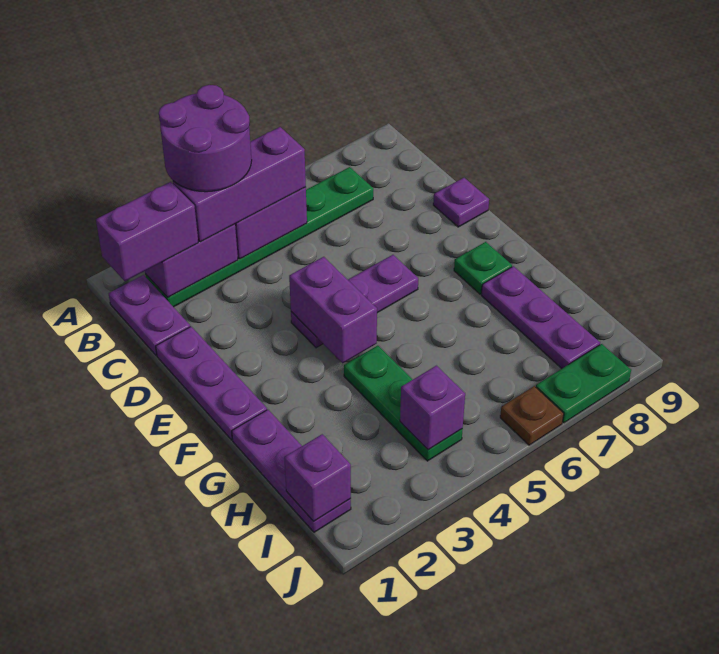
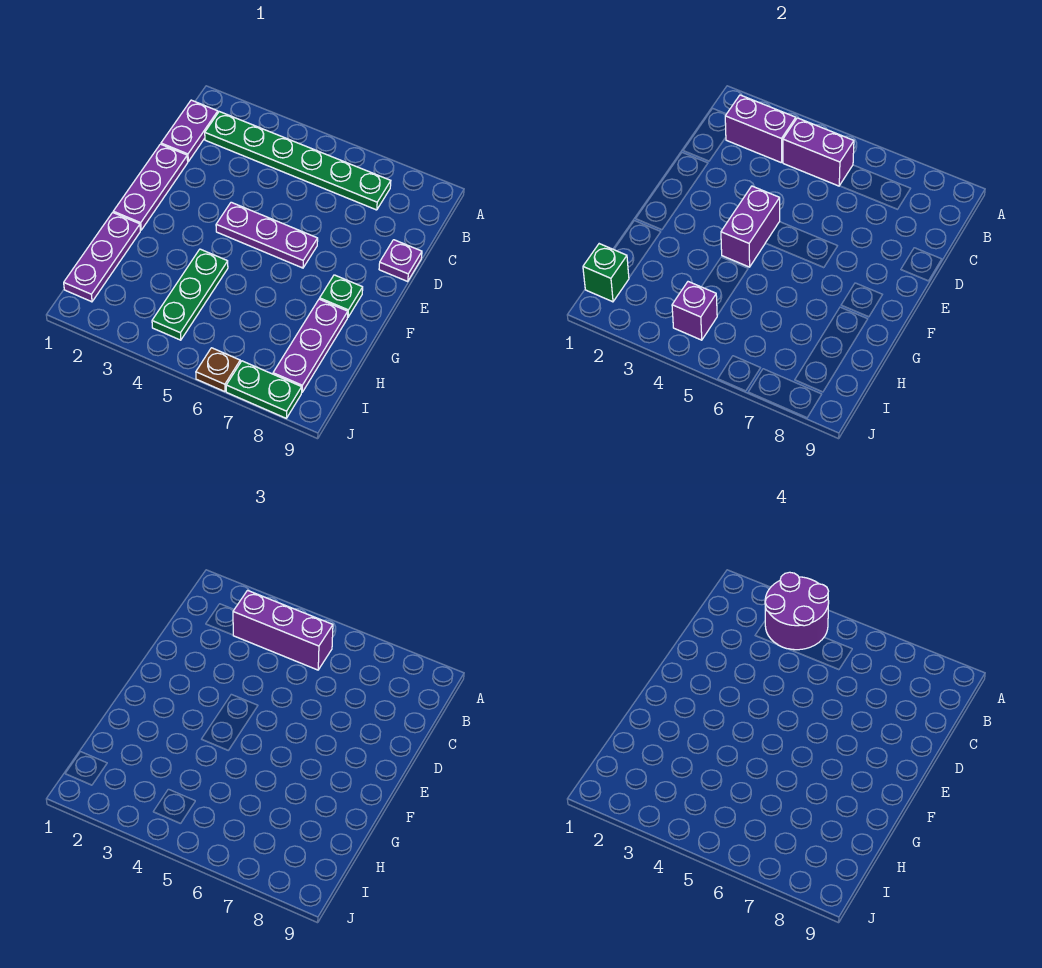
purple 1x2 brick [96,182,198,281] -> none
purple 1x1 brick [284,434,351,521] -> green 1x1 brick [583,244,629,302]

